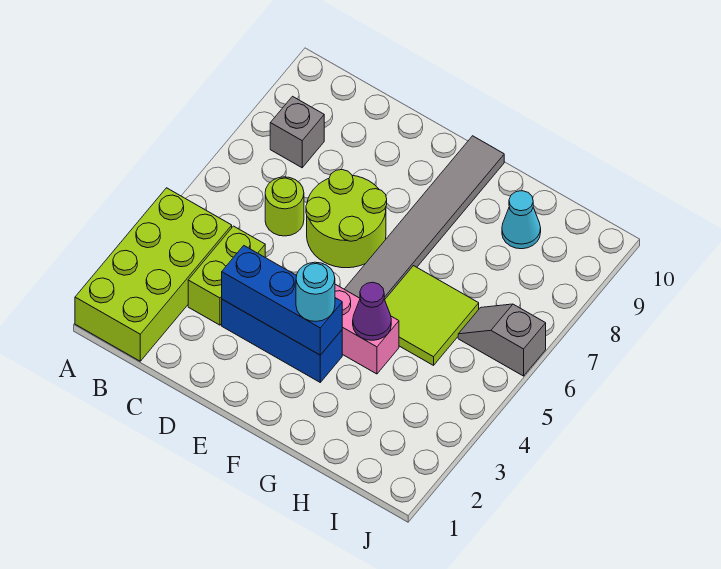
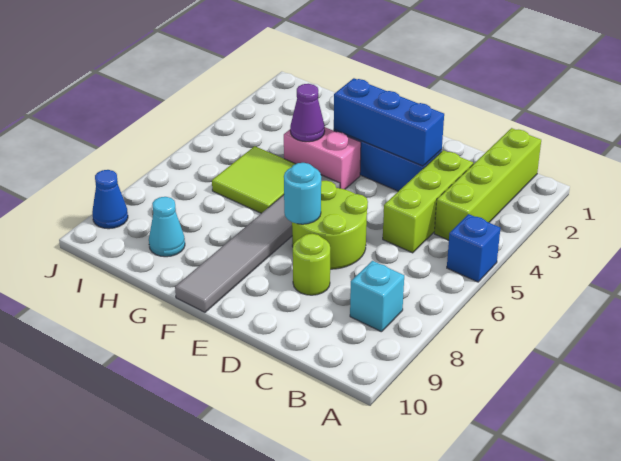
lime 2x4 brick [75,188,232,361] -> lime 1x4 brick [434,128,541,240]
none -> blue 1x1 brick [447,214,500,282]
grey 1x1 brick [270,96,324,168] -> cyan 1x1 brick [350,261,404,332]
lime 1x2 brick [188,226,265,325] -> lime 1x3 brick [383,150,473,253]
lime 1x1 round brick [265,177,304,236] -> lime 1x1 round brick moved to [293,234,330,295]
cyan 1x1 round brick [296,262,335,321] -> cyan 1x1 round brick moved to [284,163,321,224]
grey 1x2 slope [458,304,546,376] -> none
none -> blue 1x1 cone [92,170,128,229]

